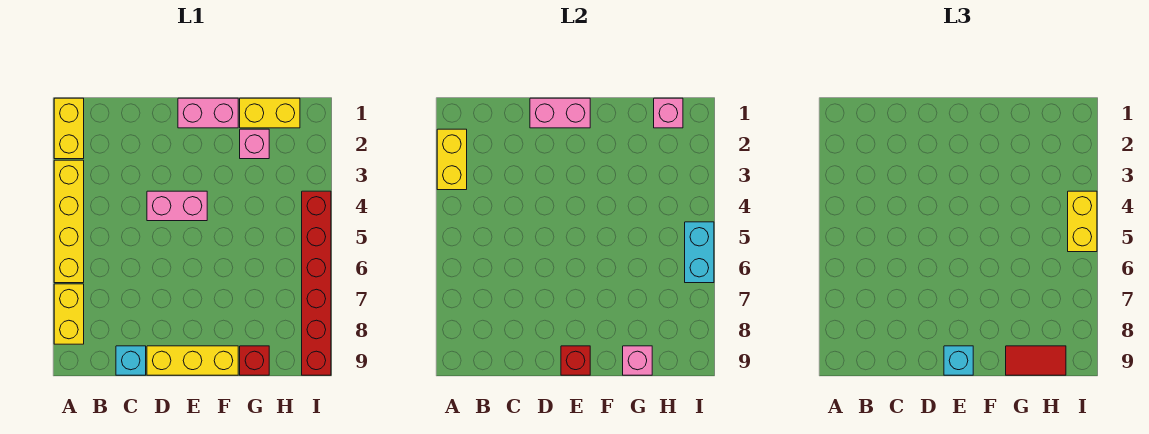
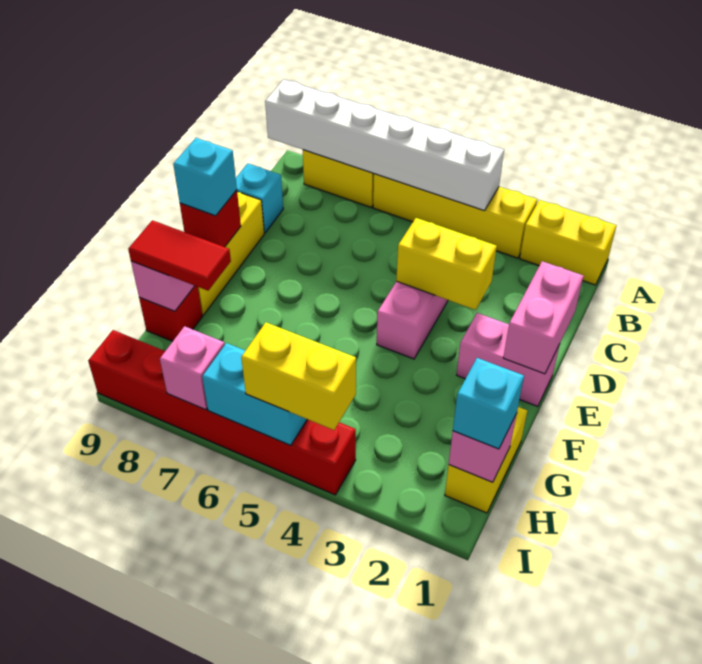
yellow 1x2 brick [437,129,467,190] -> yellow 1x2 brick moved to [396,218,497,310]
none -> white 1x6 brick [265,79,504,211]
pink 1x2 brick [178,98,238,128] -> pink 1x2 brick turned to [457,313,560,406]
pink 1x1 brick [240,129,269,159] -> pink 1x1 brick moved to [160,326,225,410]
red 1x2 tile [1006,346,1066,375] -> red 1x2 tile turned to [128,220,231,291]
none -> cyan 1x1 brick [453,358,524,449]

